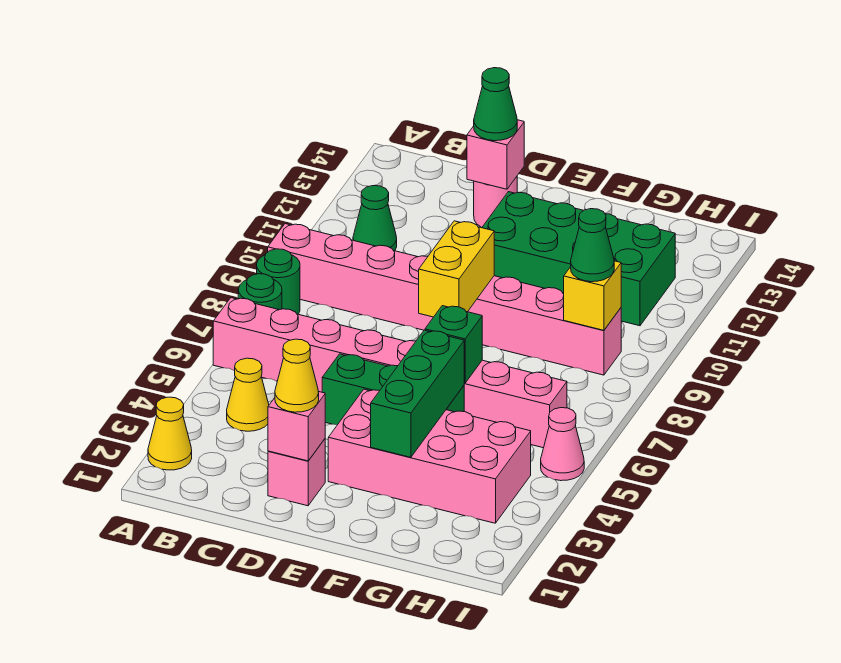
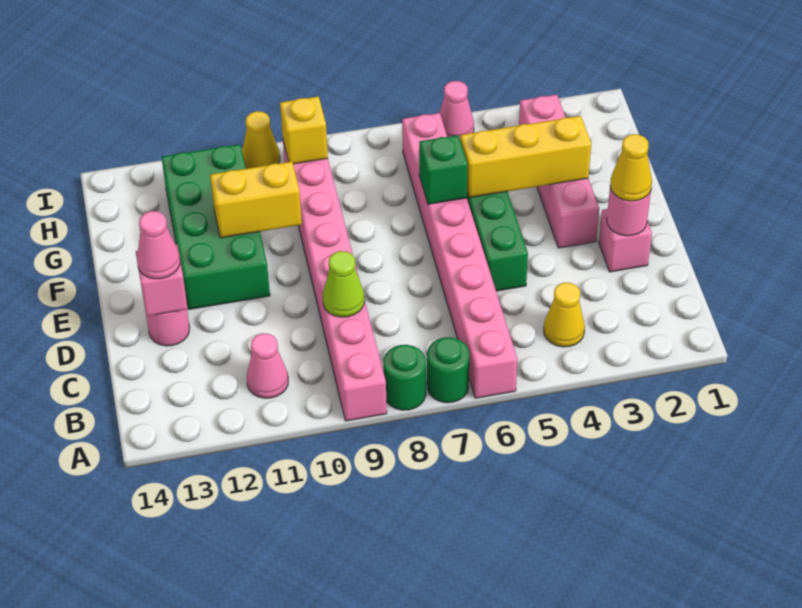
yellow 1x1 cone [148,397,192,470] -> yellow 1x1 cone moved to [242,111,280,168]
green 1x1 cone [353,186,397,251] -> pink 1x1 cone [247,333,288,398]
none -> lime 1x1 cone [323,251,364,317]
pink 1x1 brick [268,391,325,461] -> pink 1x1 round brick [607,187,651,236]
green 1x1 cone [474,68,517,141] -> pink 1x1 cone [137,211,180,279]
pink 2x4 brick [328,389,531,523] -> pink 1x4 brick [519,95,599,248]
yellow 1x2 brick [419,221,494,317] -> yellow 1x2 brick moved to [210,162,302,238]
green 1x3 brick [371,330,465,457] -> yellow 1x3 brick [460,116,591,198]
green 1x1 cone [571,209,614,282] -> none

